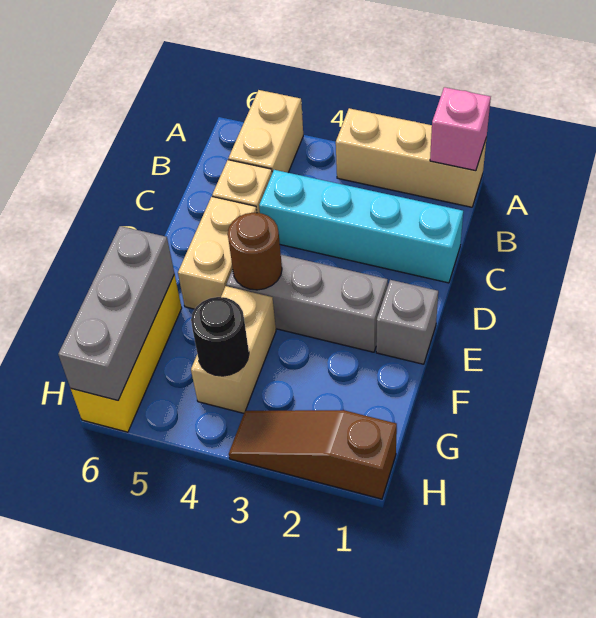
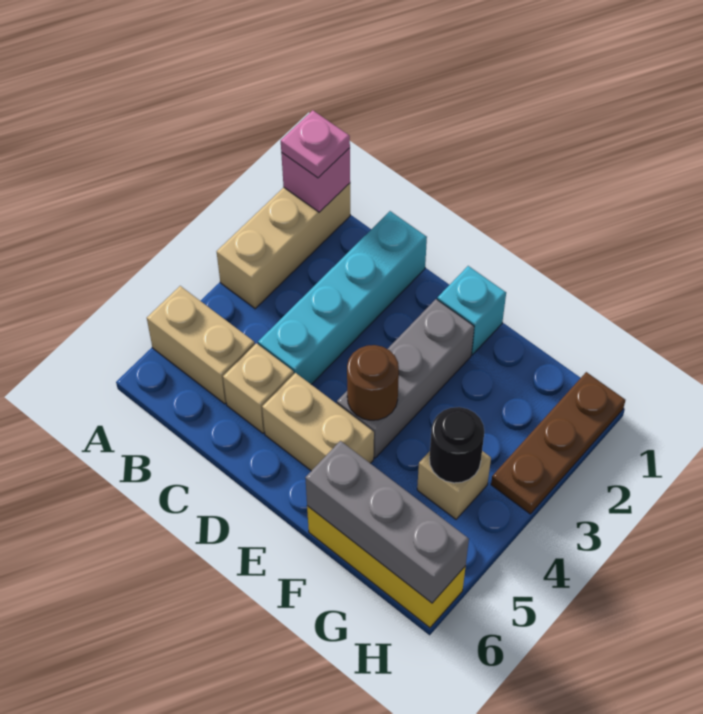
none -> pink 1x1 plate [281,110,350,178]
grey 1x1 brick [376,280,438,364] -> cyan 1x1 brick [437,266,506,355]
tan 1x2 brick [191,286,276,413] -> tan 1x1 brick [417,451,491,519]
brown 1x3 slope [229,410,397,499] -> brown 1x3 plate [491,372,625,514]

